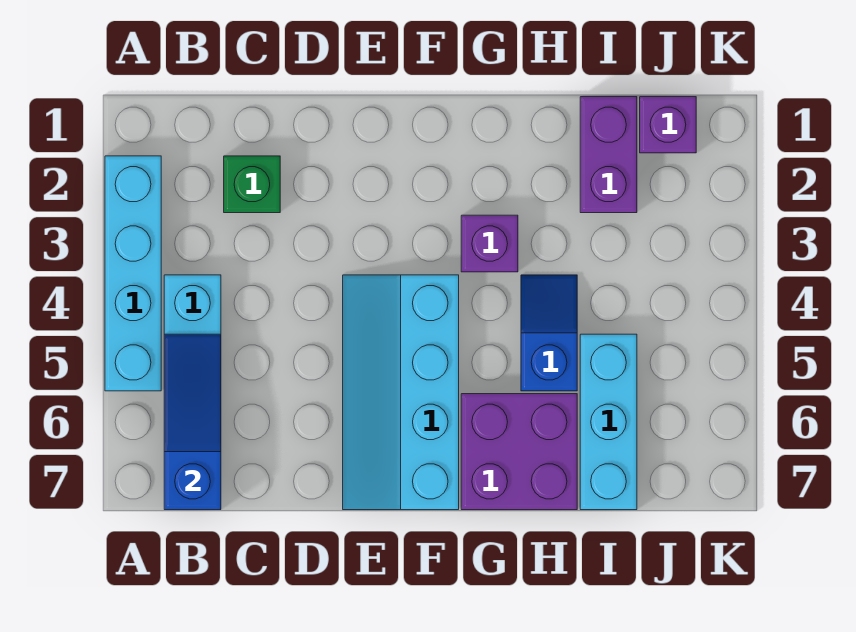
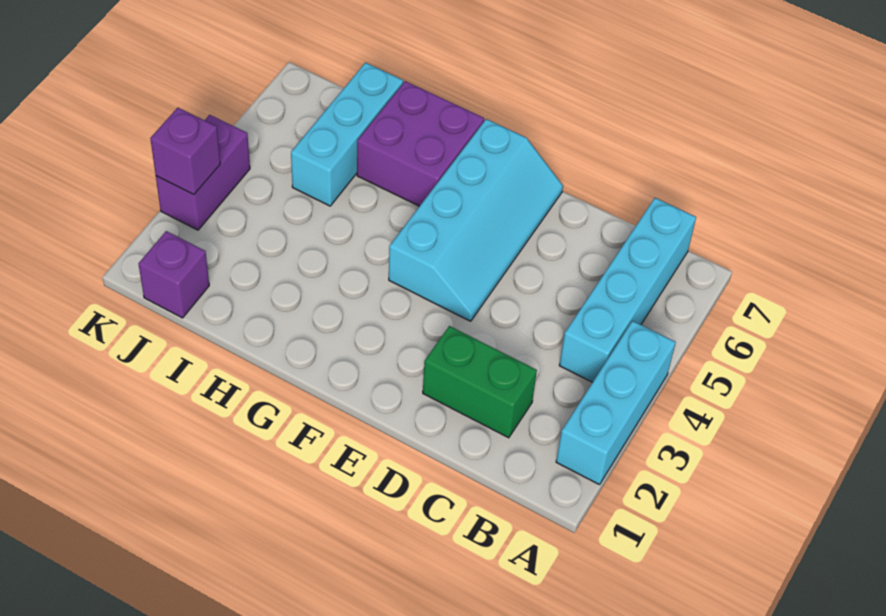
cyan 1x4 brick [105,156,161,391] -> cyan 1x3 brick [556,321,676,485]
blue 1x3 slope [164,334,221,510] -> none
green 1x1 brick [224,156,280,213] -> green 1x2 brick [423,326,537,438]
purple 1x1 brick [461,215,518,272] -> purple 1x1 brick moved to [150,108,220,195]
blue 1x2 slope [521,275,577,391] -> none
purple 1x2 brick [580,97,637,213] -> purple 1x2 brick moved to [156,115,250,230]

